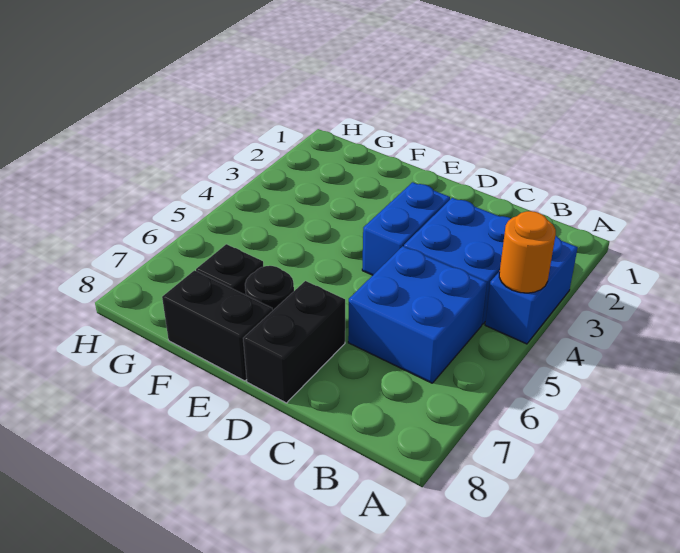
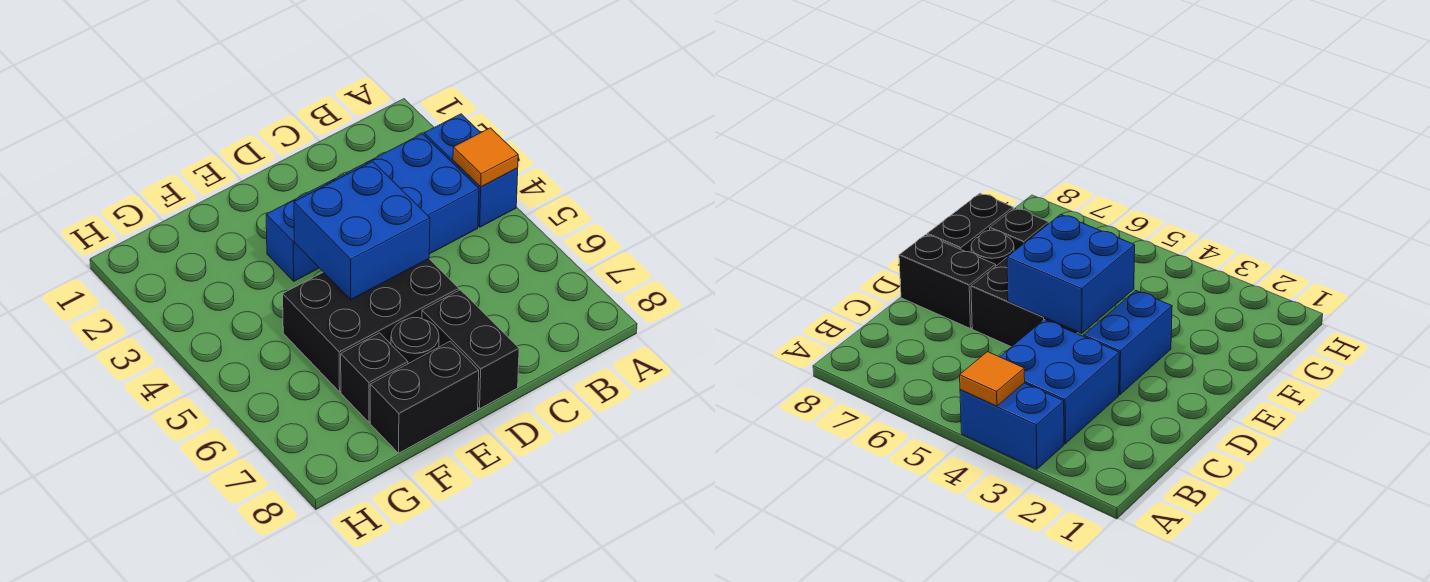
orange 1x1 round brick [499,211,556,293] -> orange 1x1 tile [453,128,518,187]
blue 2x2 brick [348,246,487,383] -> blue 2x2 brick moved to [294,161,430,300]
blue 1x2 brick [362,182,450,275] -> blue 1x2 brick turned to [266,174,345,281]
none -> black 2x3 brick [283,259,459,392]

